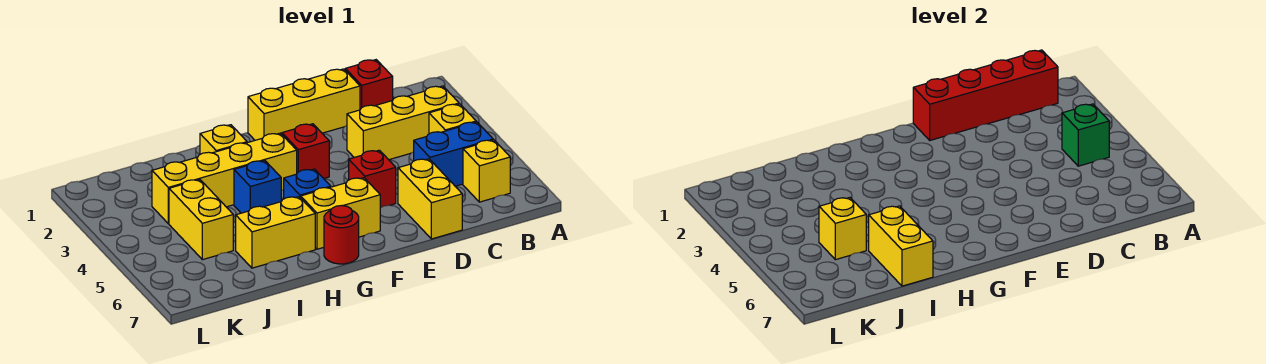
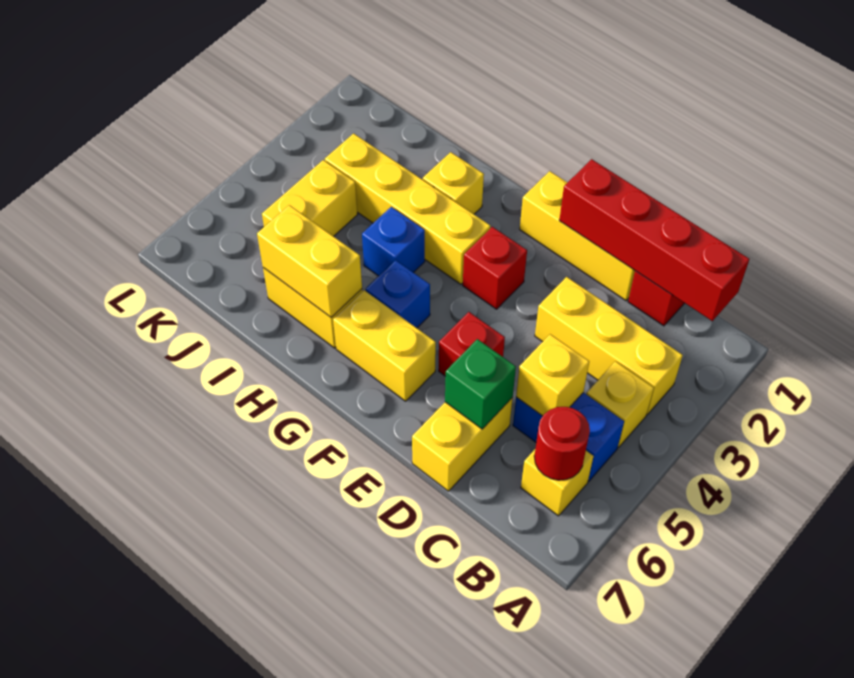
green 1x1 brick [1062,104,1109,166] -> green 1x1 brick moved to [445,339,516,429]
red 1x1 round brick [324,206,359,264] -> red 1x1 round brick moved to [534,407,590,480]
yellow 1x2 brick [869,206,933,286] -> yellow 1x2 brick turned to [257,205,362,317]
yellow 1x1 brick [819,198,866,260] -> yellow 1x1 brick moved to [516,334,589,416]

